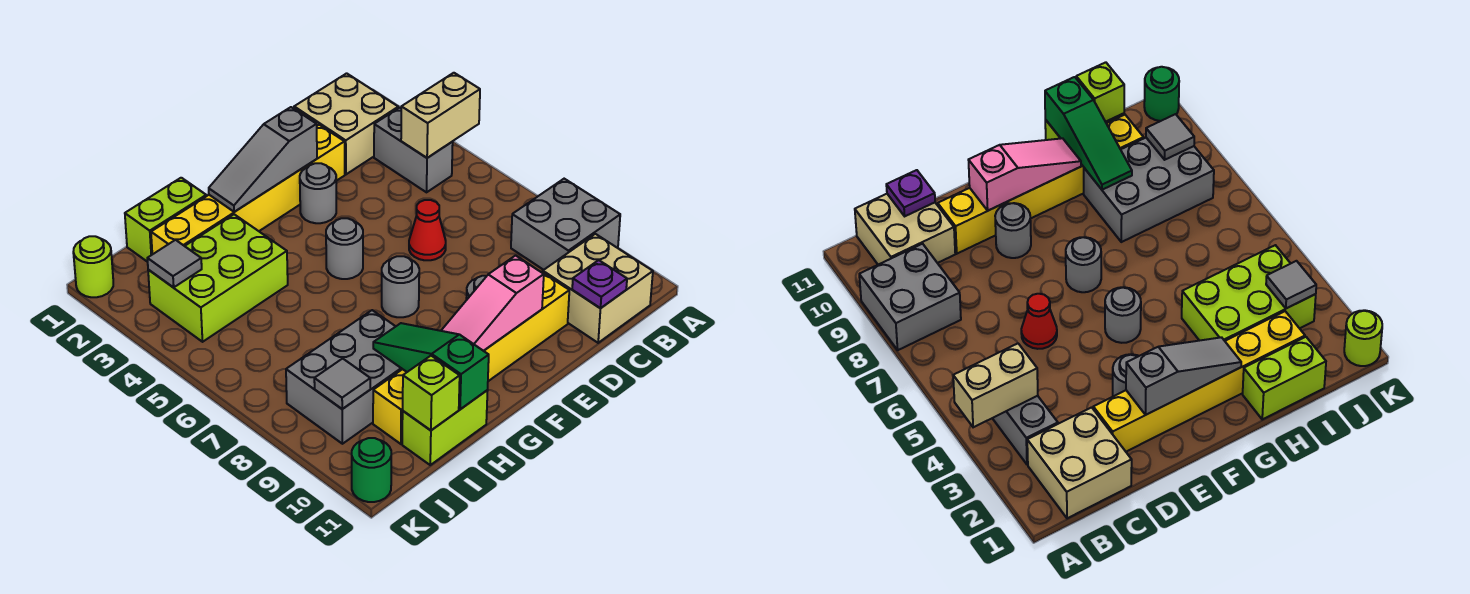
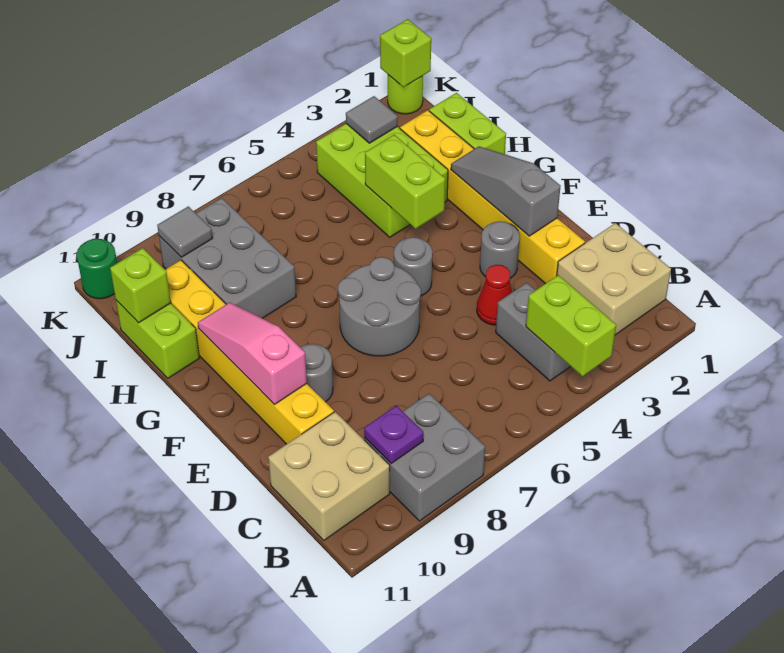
tan 1x2 brick [401,73,480,158] -> lime 1x2 brick [526,275,616,376]
grey 1x2 brick [374,108,453,192] -> grey 1x2 brick turned to [496,283,571,381]
purple 1x1 plate [572,260,627,308] -> purple 1x1 plate moved to [364,406,423,463]
red 1x1 cone [409,200,446,260] -> red 1x1 cone moved to [477,265,512,325]
grey 1x1 round brick [382,256,419,317] -> grey 2x2 round brick [338,257,421,356]
none -> lime 1x2 brick [365,135,445,229]
green 1x3 slope [373,323,489,409] -> none
none -> lime 1x1 brick [380,19,431,87]

